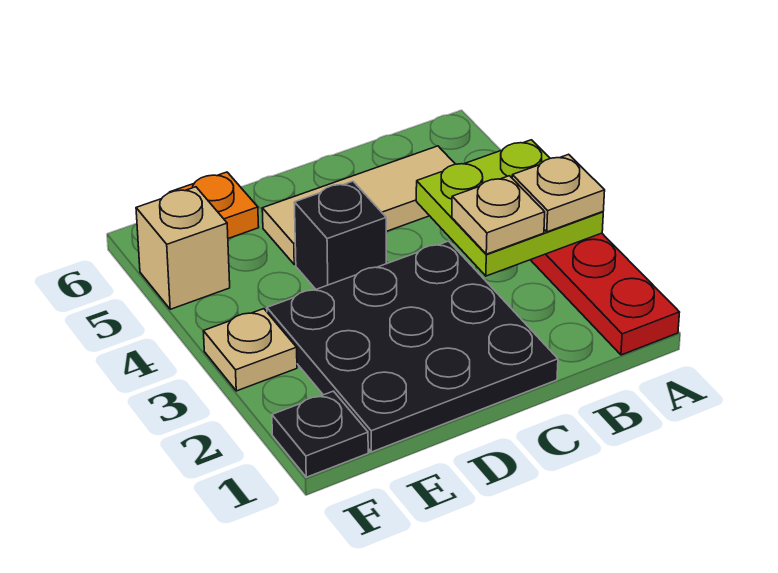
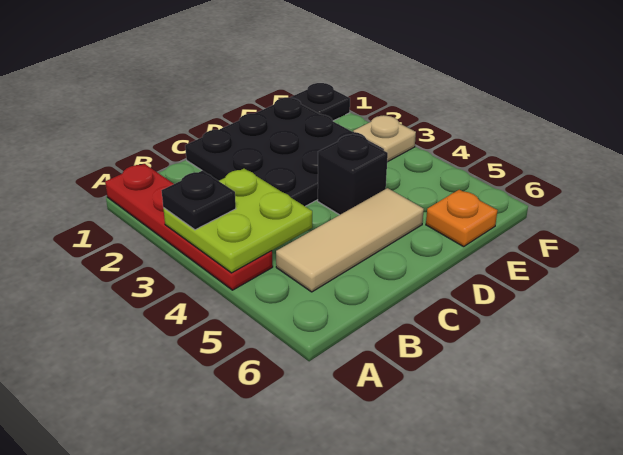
tan 1x1 plate [512,154,605,232] -> black 1x1 plate [162,171,236,230]
tan 1x1 plate [452,176,545,254] -> none
tan 1x1 brick [136,187,230,309] -> none

